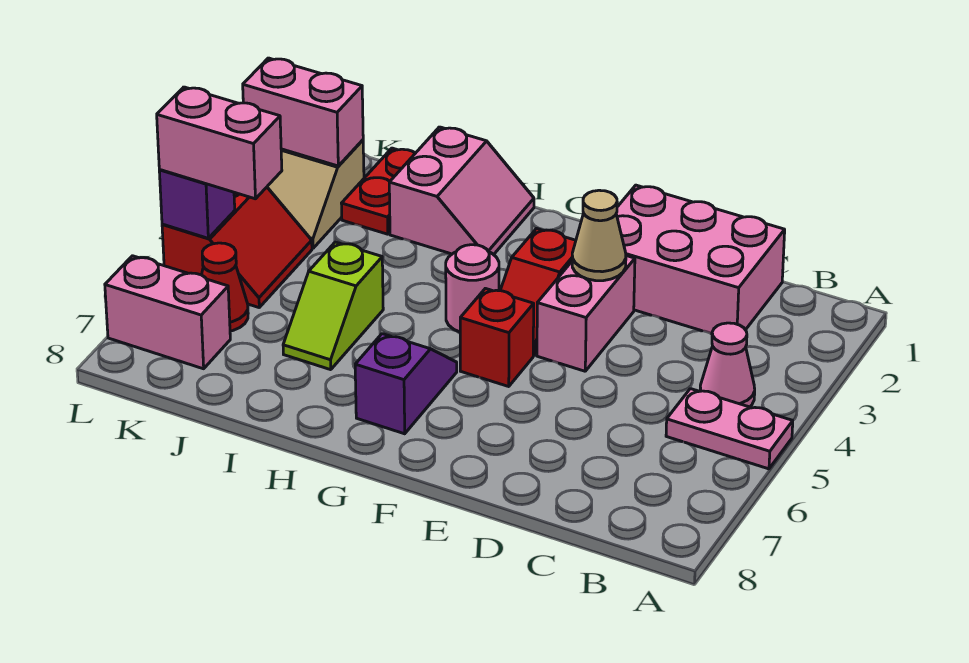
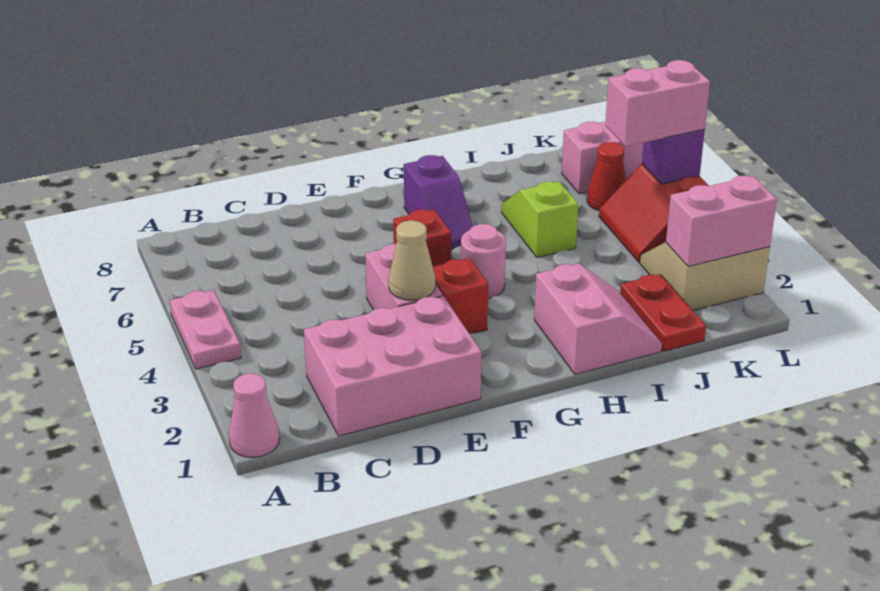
pink 1x2 plate [666,389,793,469] -> pink 1x2 plate turned to [170,290,241,369]
pink 1x1 cone [700,323,755,407] -> pink 1x1 cone moved to [229,374,280,457]
pink 2x2 slope [389,127,534,255] -> pink 2x2 slope turned to [534,264,662,374]

